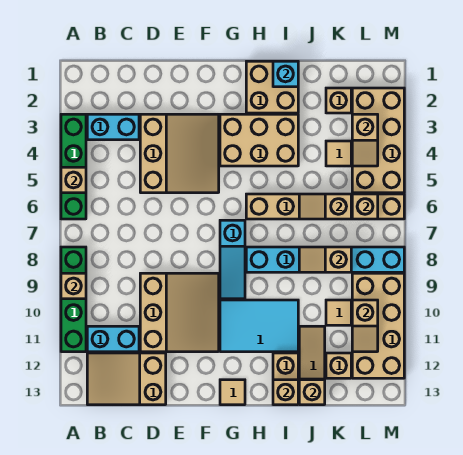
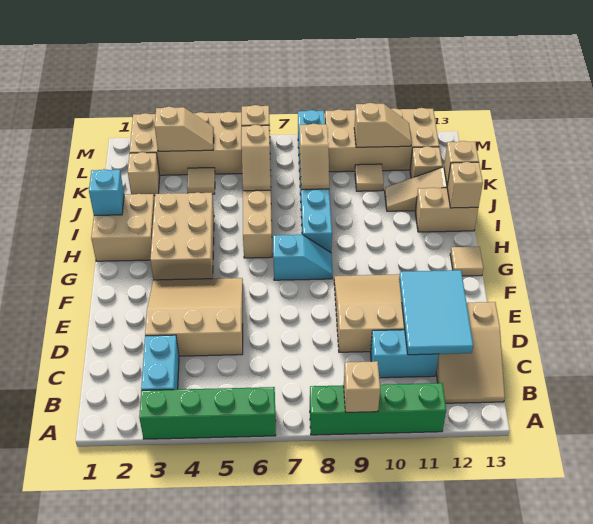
tan 1x1 brick [61,167,86,193] -> none
cyan 1x2 brick [87,326,139,352] -> cyan 1x2 brick turned to [371,330,439,378]
cyan 1x3 slope [220,220,245,299] -> cyan 1x2 slope [273,235,333,280]
cyan 2x3 tile [220,300,298,352] -> cyan 2x3 tile moved to [399,270,473,355]

